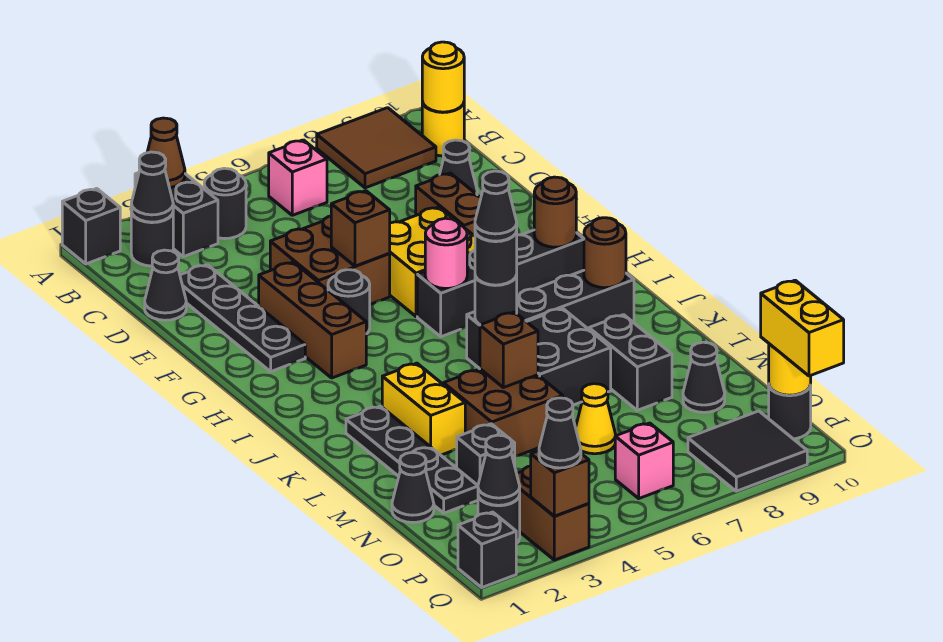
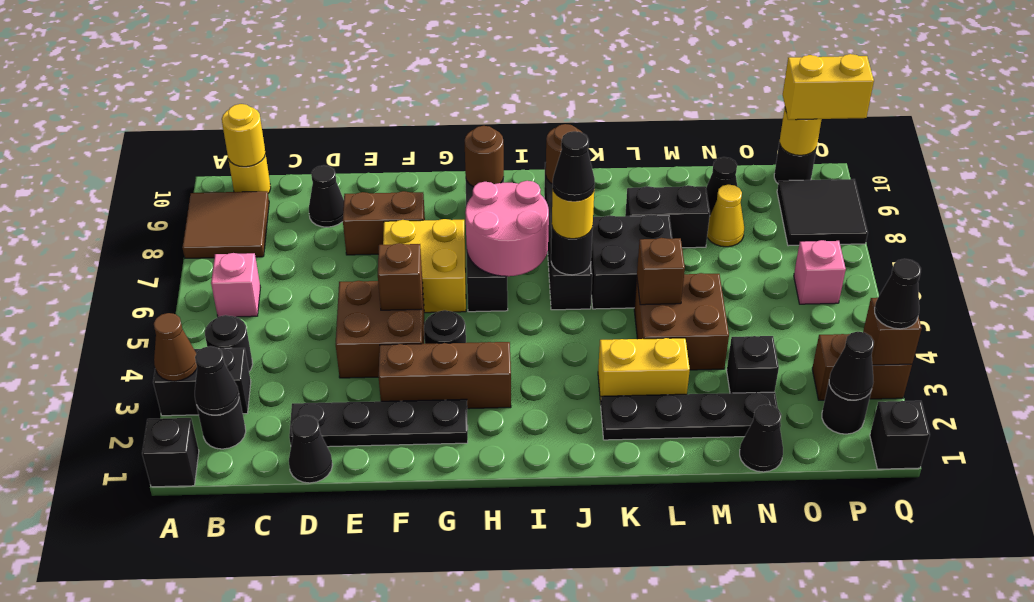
pink 1x1 round brick [425,218,467,288] -> pink 2x2 round brick [465,181,549,276]
black 1x1 round brick [475,231,517,285] -> yellow 1x1 round brick [552,190,594,239]
yellow 1x1 cone [576,384,616,454] -> yellow 1x1 cone moved to [707,185,744,247]

